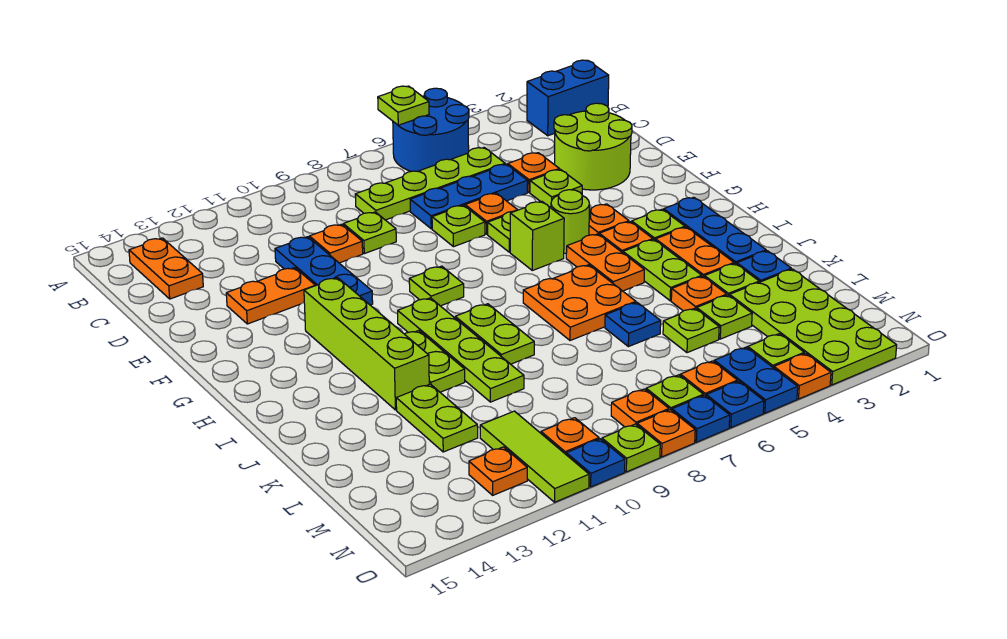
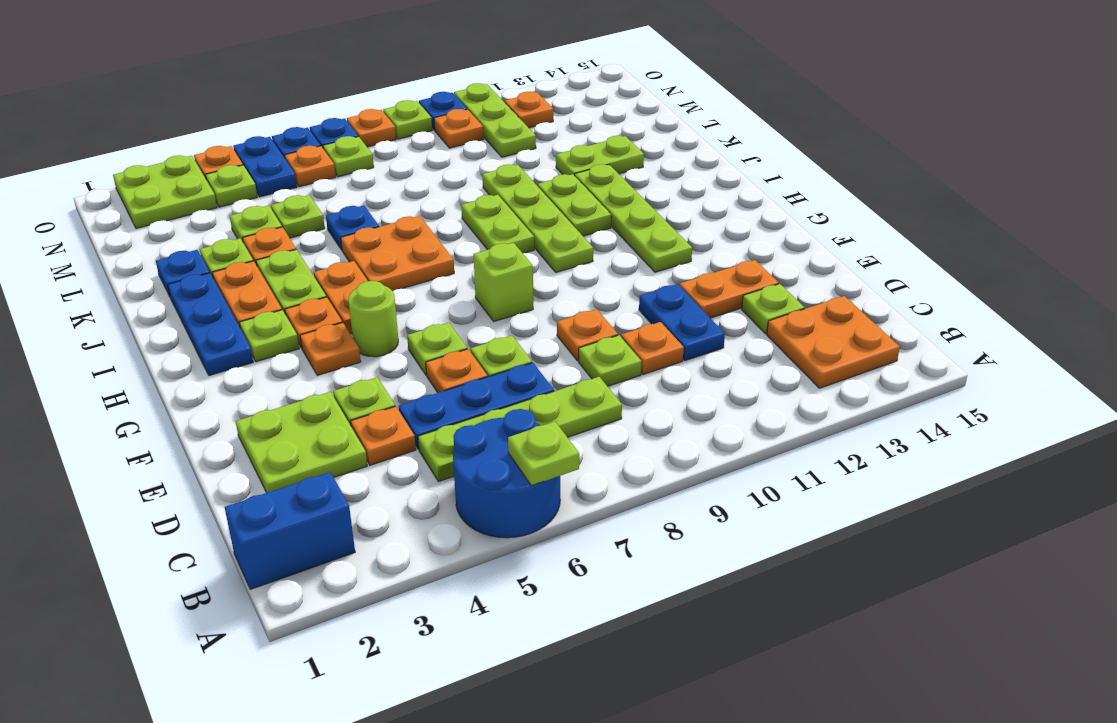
orange 1x2 plate [129,238,203,299] -> orange 2x2 plate [767,296,900,388]
lime 2x2 round brick [554,103,632,190] -> lime 2x2 plate [236,392,367,493]
blue 1x3 plate [275,237,373,305] -> blue 1x2 plate [639,284,725,361]
lime 1x1 brick [510,201,564,270] -> lime 1x1 brick moved to [474,242,533,321]
lime 1x1 plate [409,266,464,306] -> lime 1x1 plate moved to [742,284,805,334]
lime 1x4 brick [304,278,429,410] -> lime 1x4 plate [575,164,692,272]
lime 1x2 plate [396,384,478,452] -> lime 1x2 plate turned to [556,136,644,176]
lime 2x4 plate [730,269,897,385] -> lime 2x2 plate [113,155,217,229]
lime 1x3 tile [480,411,589,502] -> lime 1x3 plate [454,83,536,157]
orange 1x1 plate [611,389,669,427] -> orange 1x1 plate moved to [557,309,618,361]

